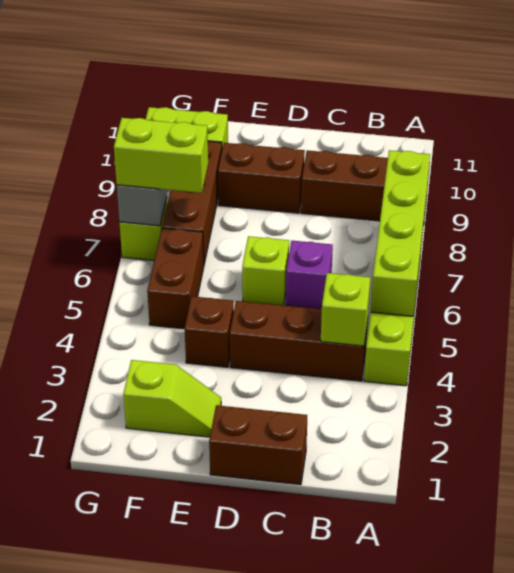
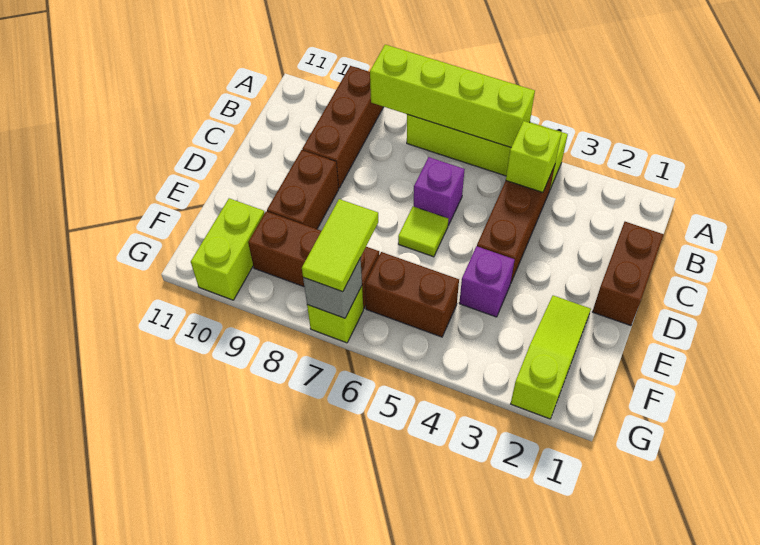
lime 1x1 brick [242,236,289,305] -> lime 1x1 tile [398,206,448,257]
lime 1x2 slope [123,360,221,437] -> lime 1x3 slope [511,296,591,419]
brown 1x1 brick [185,296,234,367] -> purple 1x1 brick [459,246,515,317]
lime 1x2 brick [114,118,208,193] -> lime 1x2 tile [302,199,378,292]

